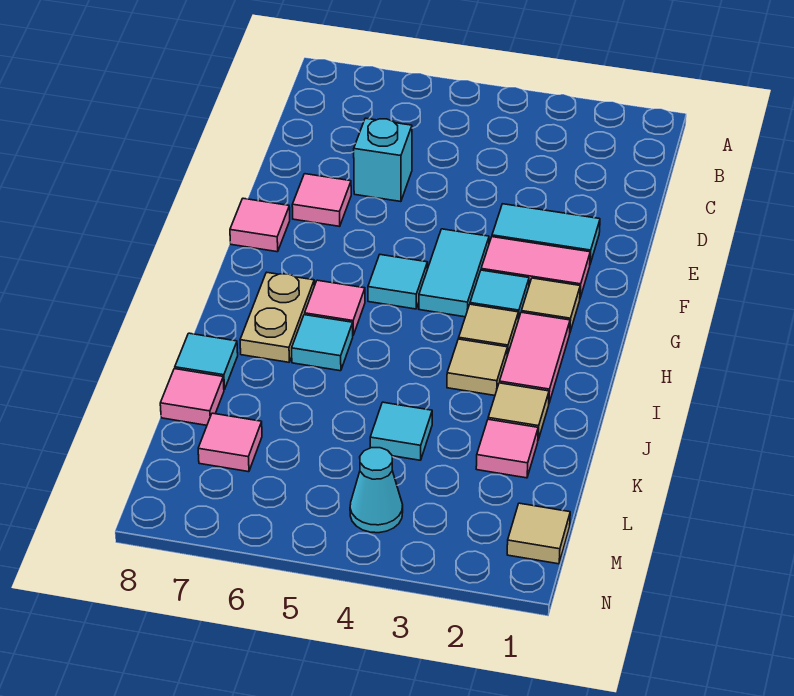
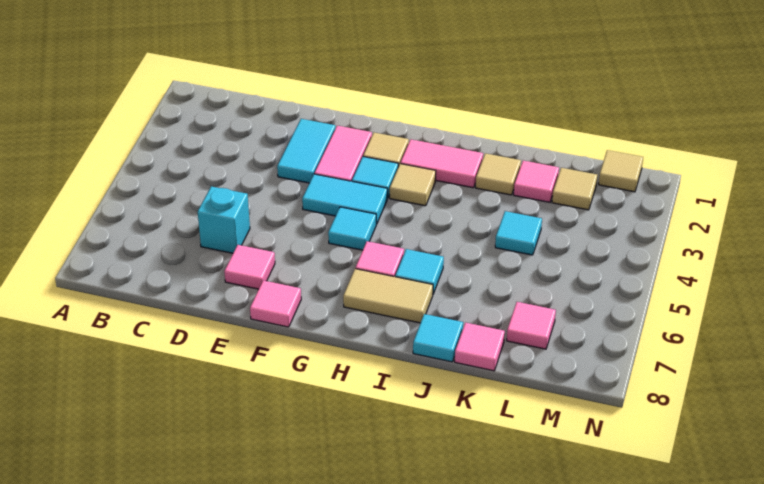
tan 1x2 plate [240,272,314,362] -> tan 1x2 tile [343,269,433,323]
tan 1x1 tile [447,339,508,395] -> tan 1x1 tile moved to [552,168,597,210]
cyan 1x1 cone [350,448,403,533] -> none

